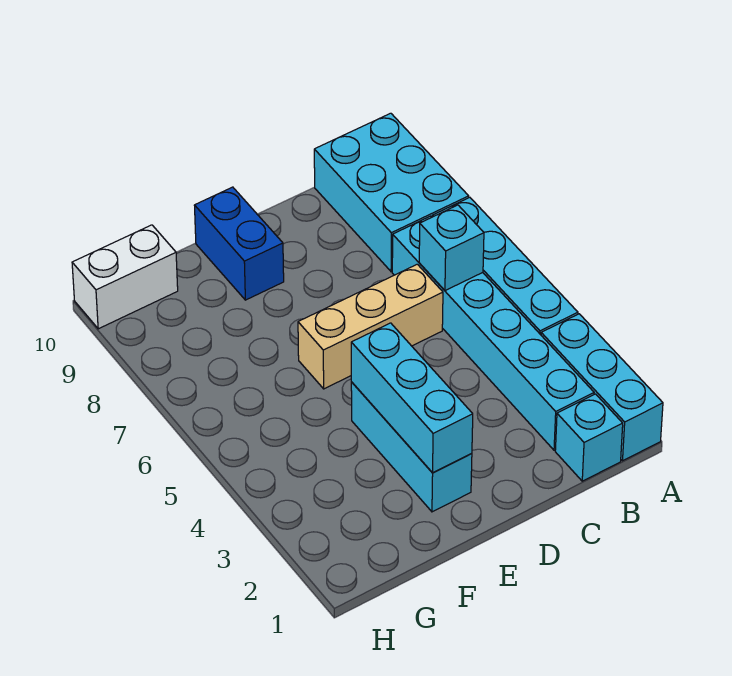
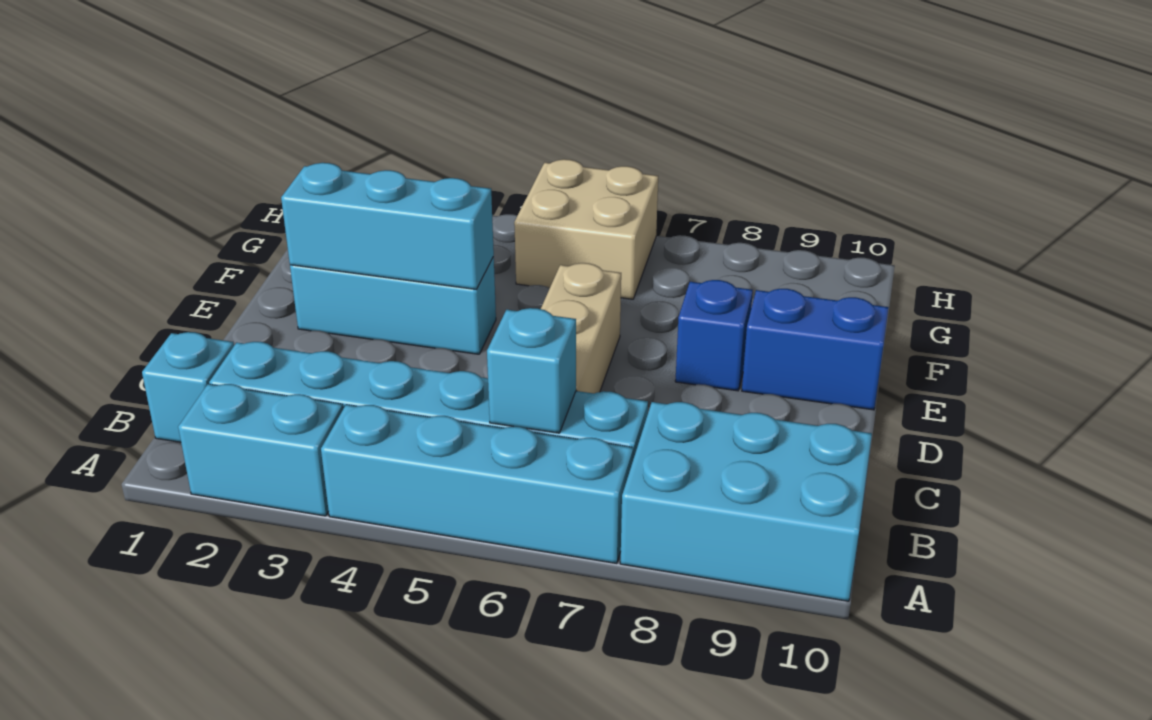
cyan 1x3 brick [541,314,663,461] -> cyan 1x2 brick [178,384,343,516]
none -> blue 1x1 brick [675,280,753,391]
none -> tan 2x2 brick [514,159,658,299]
white 1x2 brick [72,225,178,329] -> none

